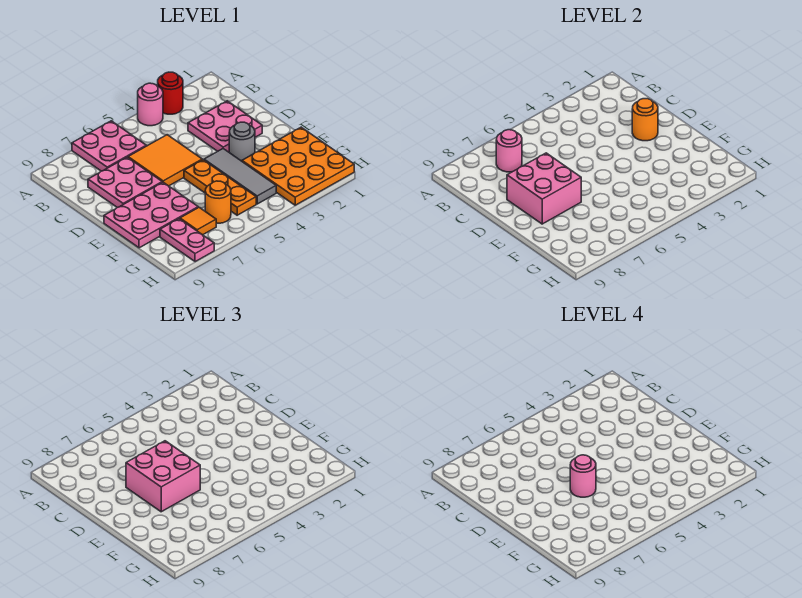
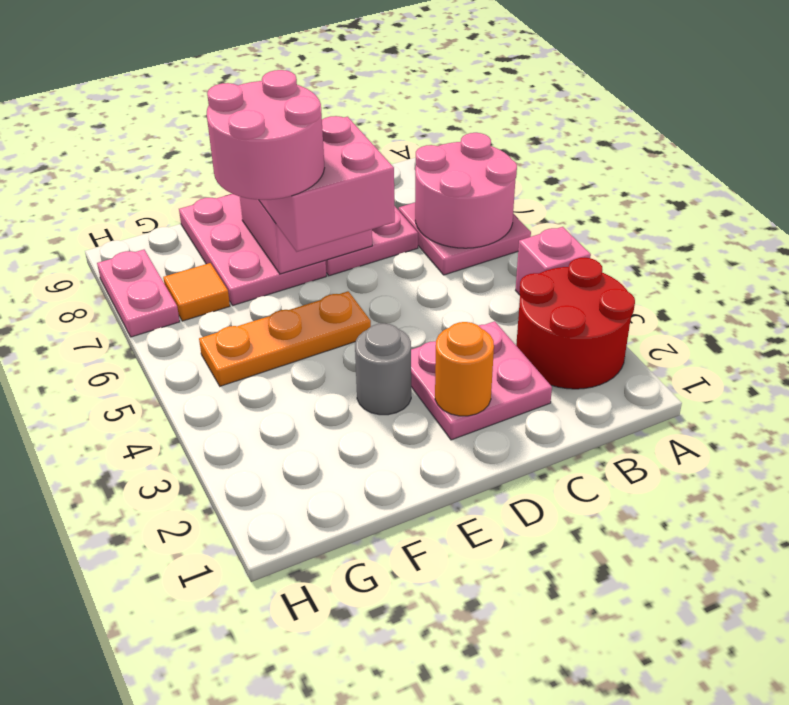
red 1x1 round brick [158,72,183,114] -> red 2x2 round brick [516,257,635,389]
pink 1x1 round brick [138,83,163,126] -> pink 1x1 brick [515,227,591,295]
pink 1x1 round brick [496,130,522,172] -> pink 2x2 round brick [415,133,517,248]
orange 2x2 tile [128,135,202,186] -> none
grey 1x3 tile [204,149,276,204] -> none
pink 1x1 round brick [570,455,596,497] -> pink 2x2 round brick [207,70,324,200]
orange 3x3 plate [242,127,354,205] -> none
orange 1x1 round brick [205,181,231,223] -> none
pink 1x2 plate [160,219,214,262] -> pink 1x2 plate turned to [97,250,180,337]

